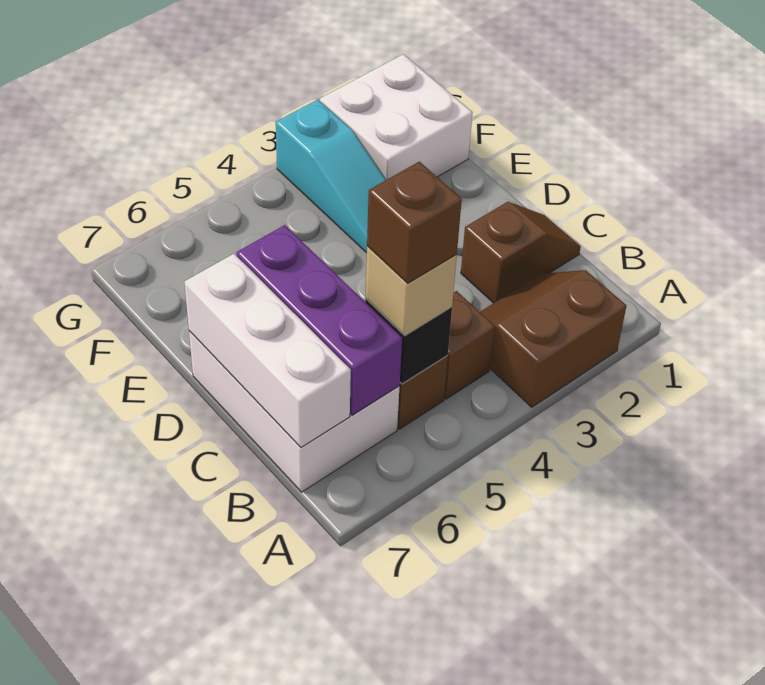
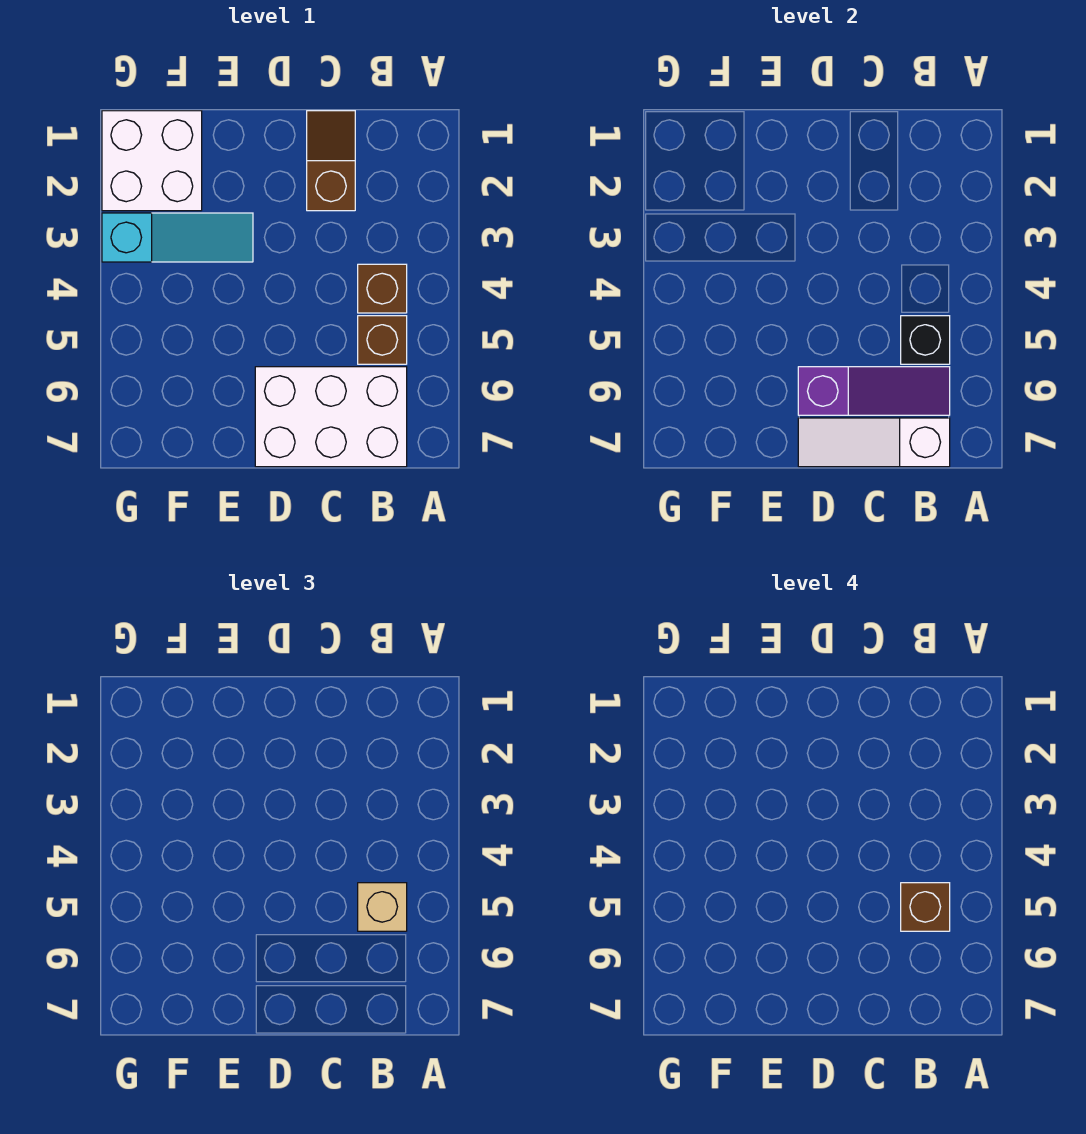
brown 2x2 slope [480,270,626,407] -> none
purple 1x3 brick [237,225,402,415] -> purple 1x3 slope [798,367,950,415]
white 1x3 brick [184,254,351,447] -> white 1x3 slope [798,418,950,467]

